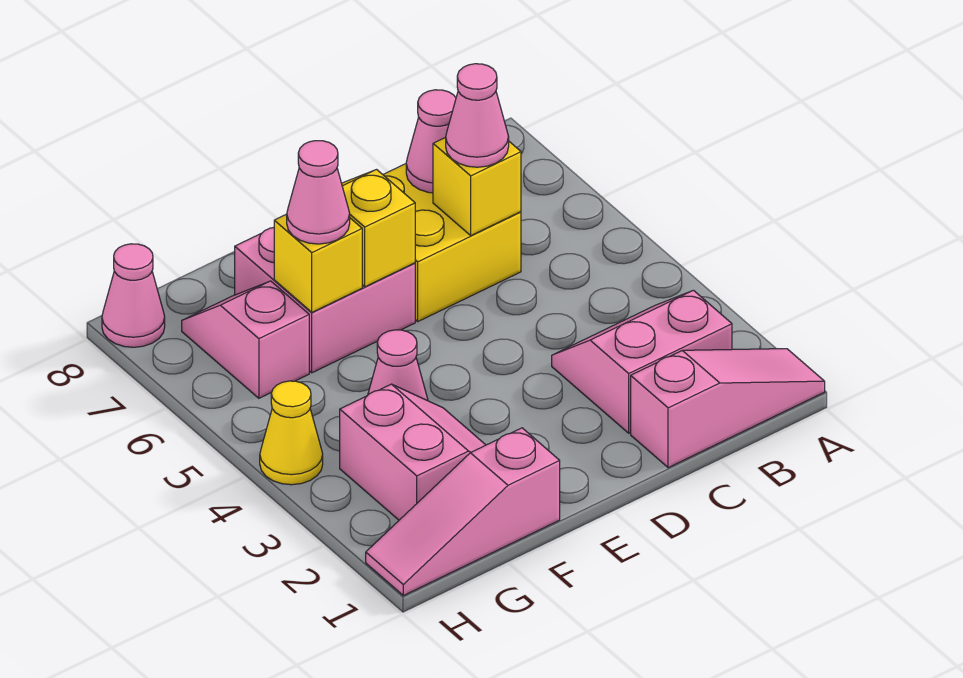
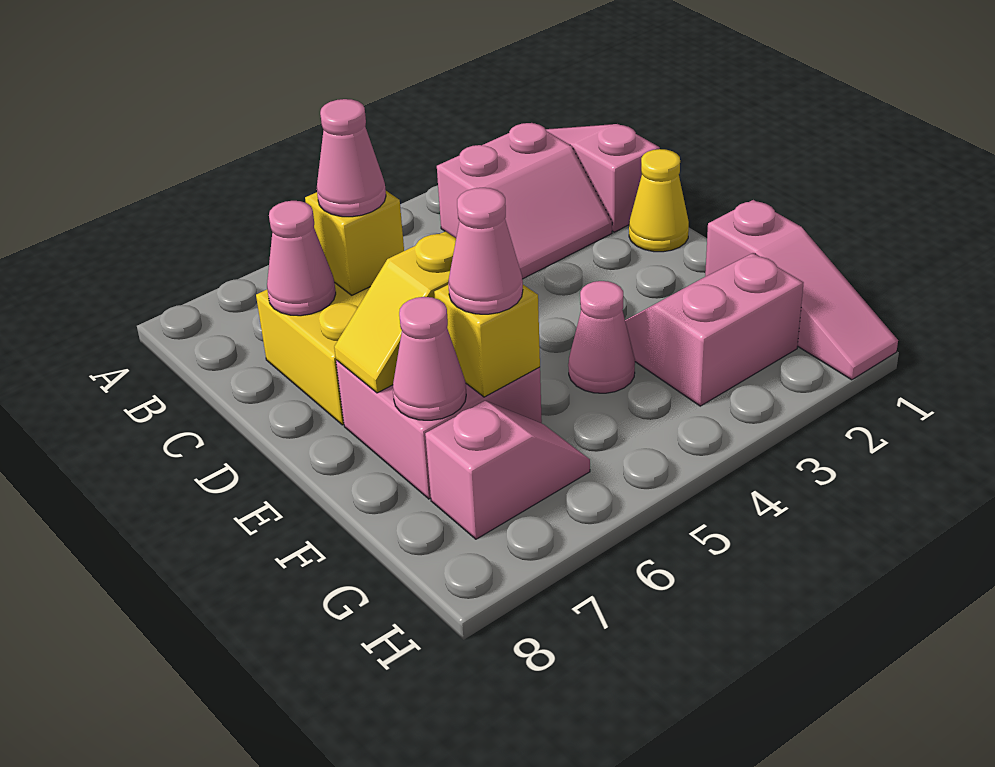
pink 2x2 slope [552,290,732,433] -> pink 2x2 slope turned to [437,123,612,279]
pink 1x2 slope [182,281,309,398] -> pink 1x2 slope turned to [425,401,590,539]
yellow 1x1 cone [260,381,323,485] -> yellow 1x1 cone moved to [629,149,689,252]
pink 1x1 cone [102,244,165,347] -> pink 1x1 cone moved to [393,297,466,420]

